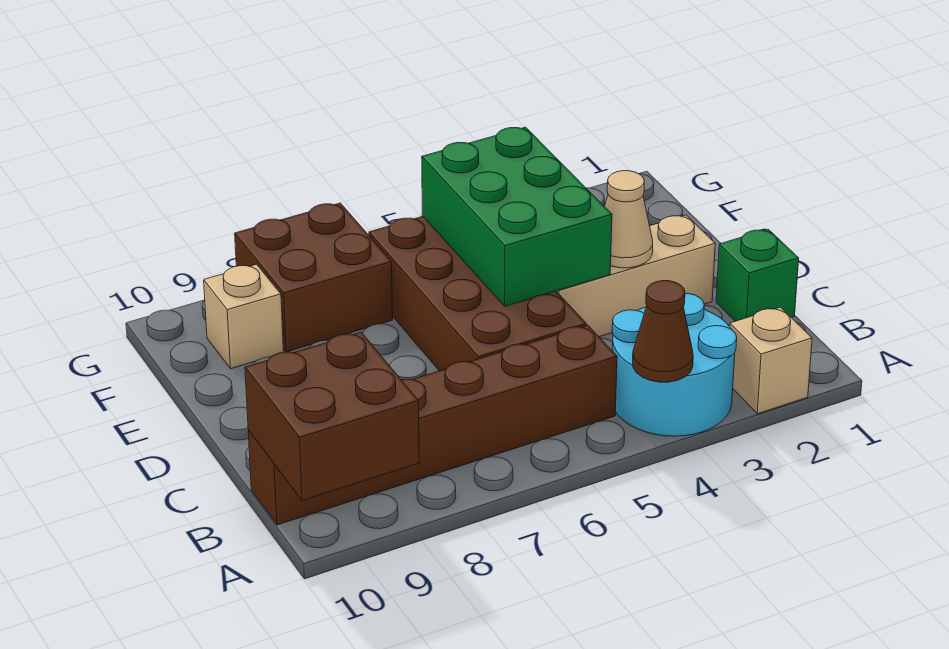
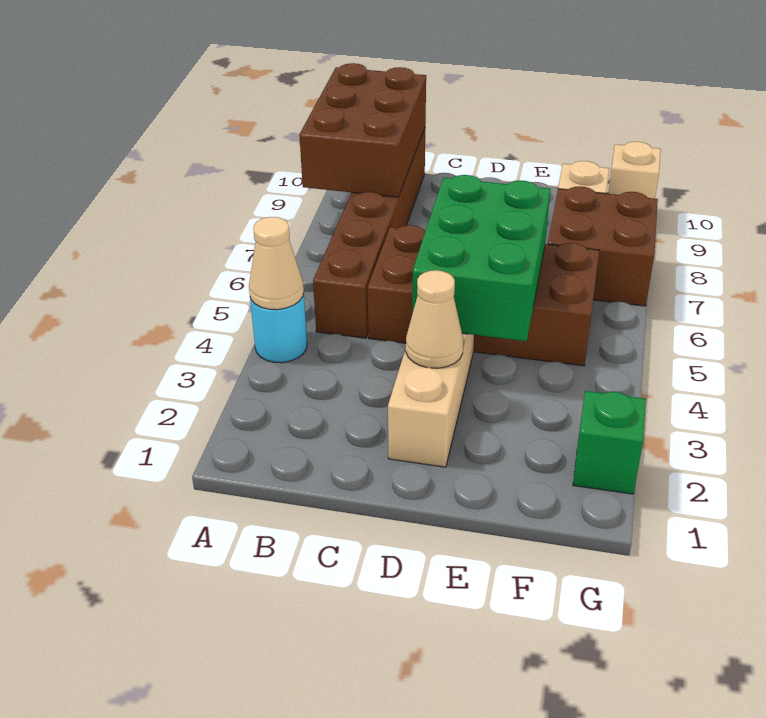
tan 1x1 brick [730,307,812,414] -> tan 1x1 brick moved to [608,142,661,199]
cyan 2x2 round brick [612,294,737,436] -> cyan 1x1 round brick [250,293,307,363]
brown 1x1 cone [633,281,693,382] -> tan 1x1 cone [249,217,304,310]
brown 2x2 brick [245,332,419,501] -> brown 2x3 brick [299,63,426,197]
green 1x1 brick [716,229,799,321] -> green 1x1 brick moved to [573,391,646,494]
green 2x3 brick [422,127,612,306] -> green 2x3 brick turned to [412,175,550,341]

